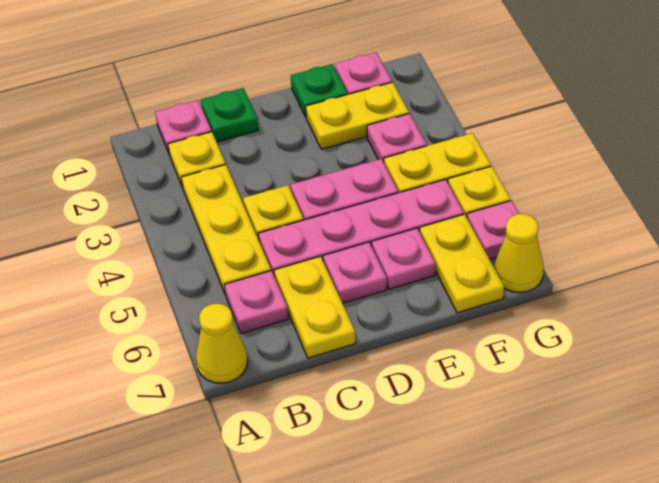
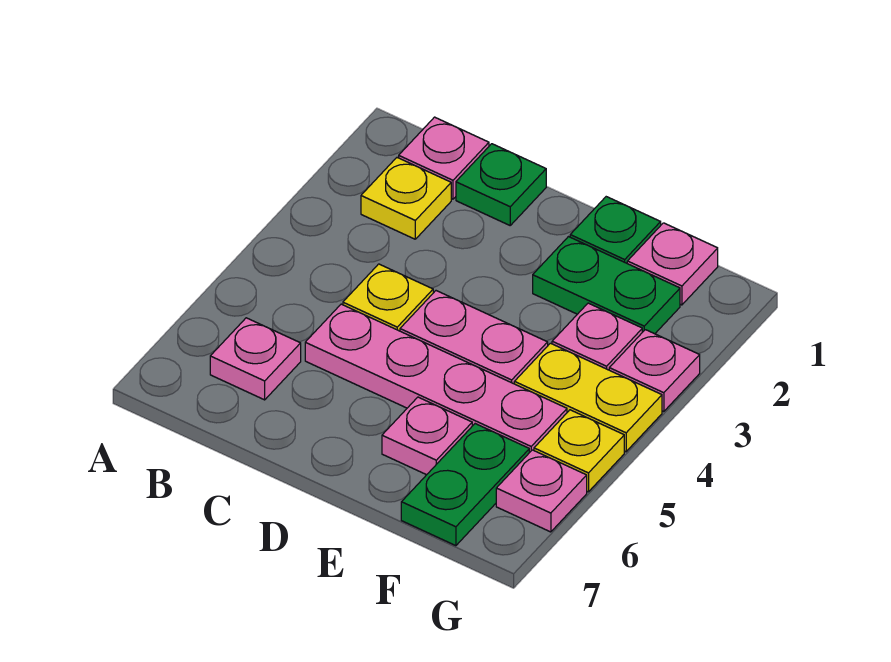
yellow 1x1 cone [196,304,248,383] -> none
yellow 1x3 plate [181,165,271,295] -> none
yellow 1x2 plate [274,256,356,358] -> none
pink 1x1 plate [323,242,387,303] -> pink 1x1 plate moved to [609,330,700,412]
yellow 1x2 plate [306,82,409,149] -> green 1x2 plate [533,237,680,334]
yellow 1x2 plate [420,214,504,313] -> green 1x2 plate [401,424,529,546]
yellow 1x1 cone [494,214,544,293] -> none

